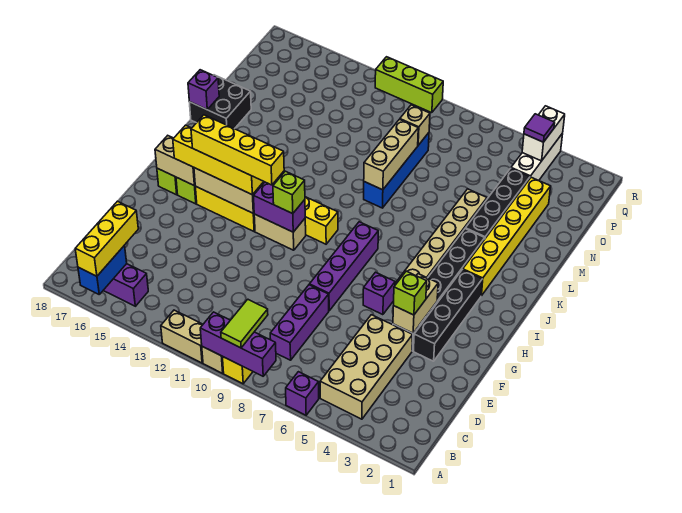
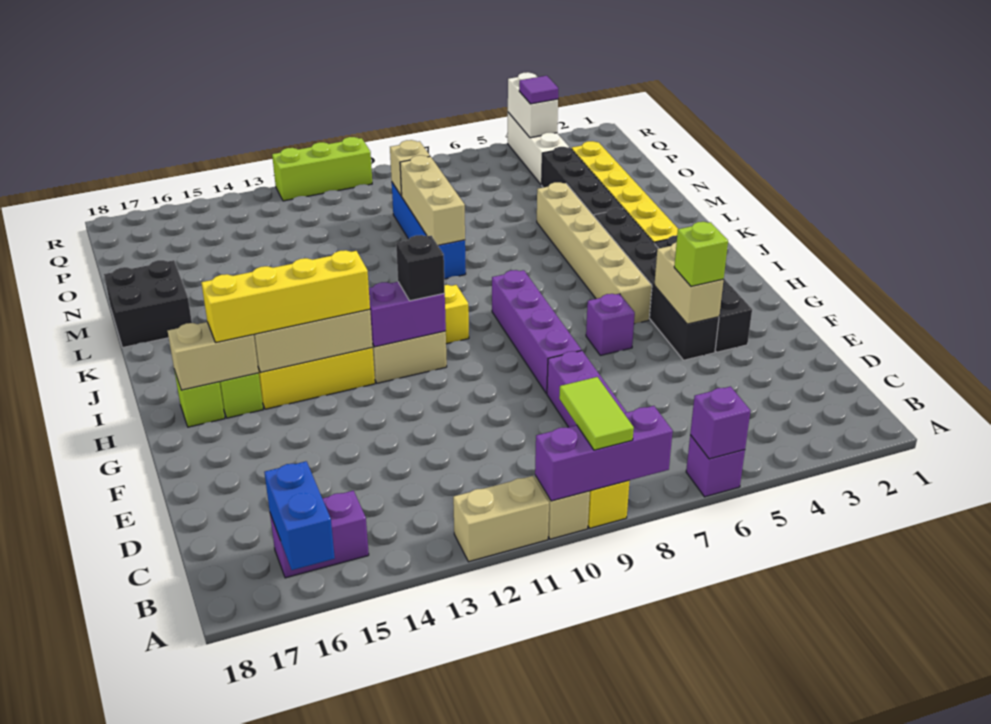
yellow 1x3 brick [75,201,138,276] -> none
tan 2x4 brick [320,315,413,419] -> none
lime 1x1 brick [273,171,305,214] -> black 1x1 brick [396,235,445,301]
yellow 1x4 brick [191,115,284,185] -> none
purple 1x1 brick [188,70,219,110] -> purple 1x1 brick moved to [690,387,751,459]

